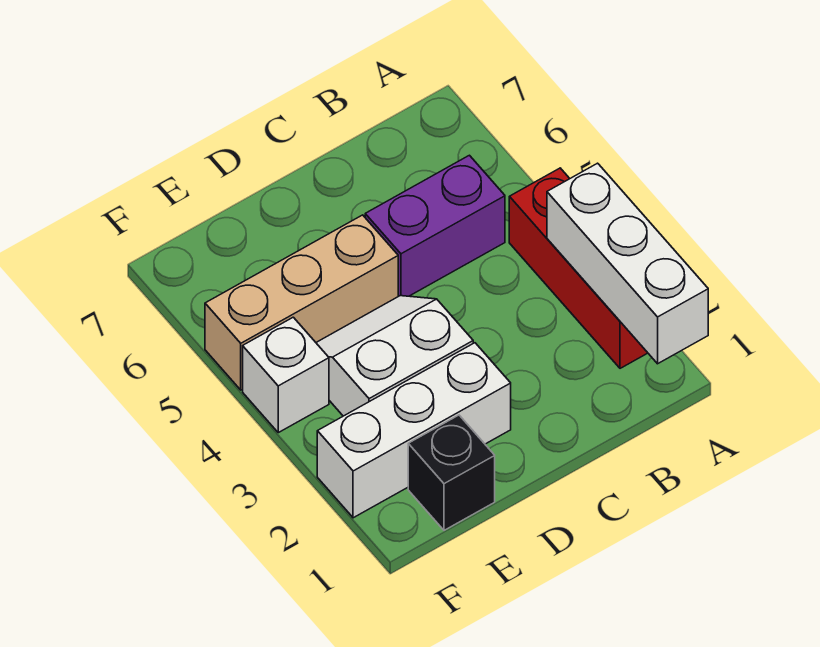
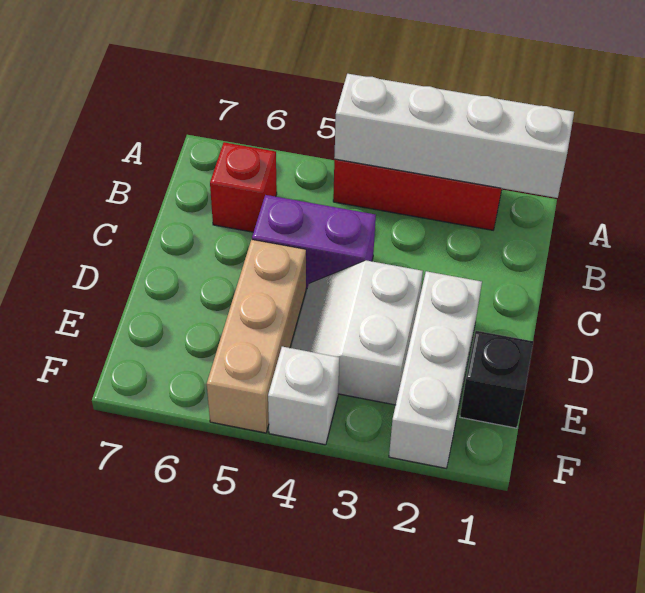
white 1x3 brick [547,163,708,364] -> white 1x4 brick [334,74,574,198]
purple 1x2 brick [365,155,505,296] -> purple 1x2 brick turned to [252,195,376,288]
none -> red 1x1 brick [210,142,277,232]

